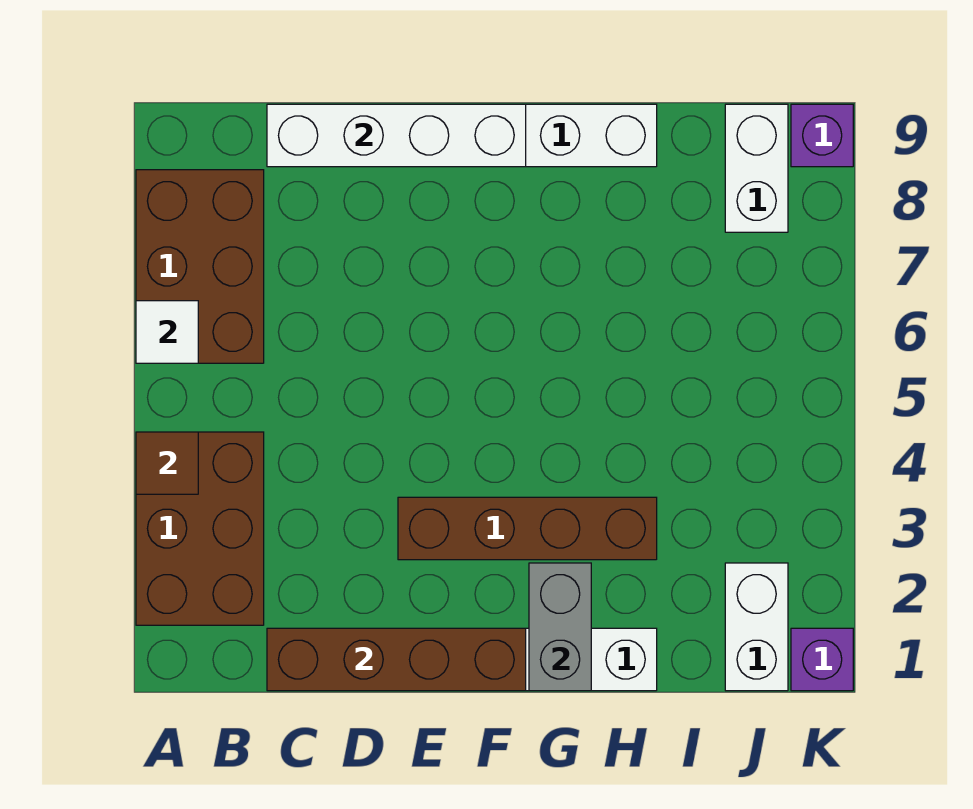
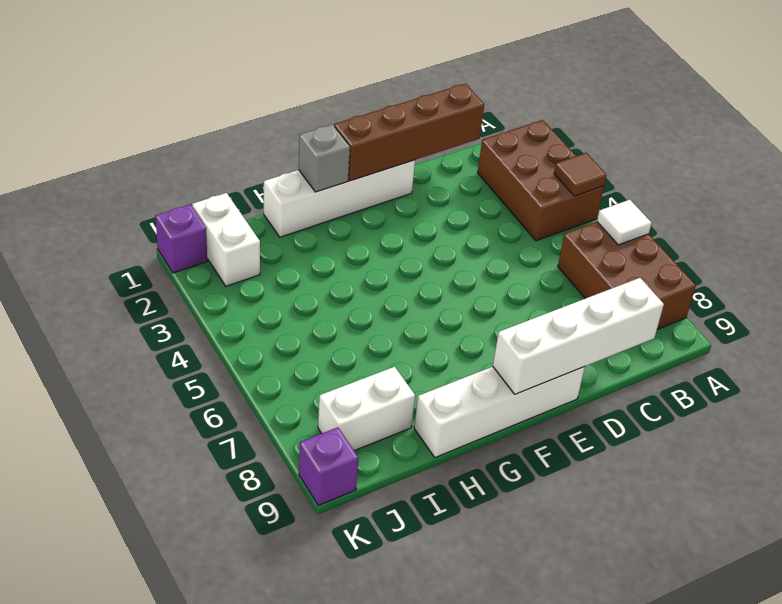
brown 1x4 brick [398,497,657,560] -> none
grey 1x2 brick [529,563,591,691] -> grey 1x1 brick [299,125,350,192]
white 1x2 brick [725,104,788,232] -> white 1x2 brick turned to [318,367,415,451]

